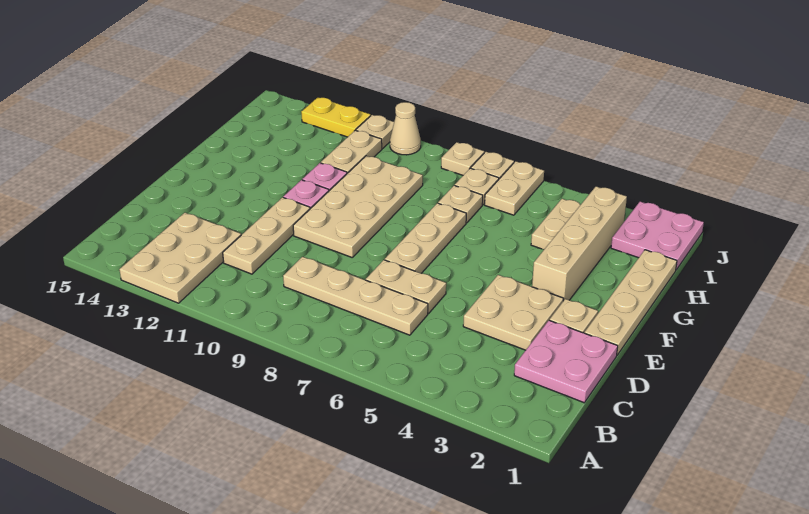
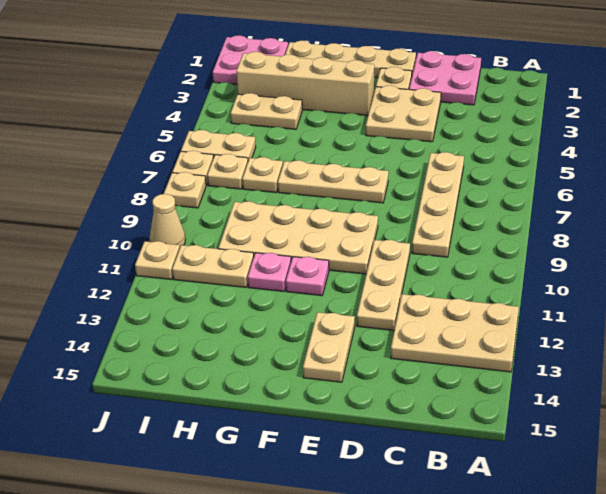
tan 1x3 plate [223,197,310,274] -> tan 1x3 plate turned to [357,240,410,331]
tan 1x2 plate [366,260,446,313] -> tan 1x2 plate moved to [303,312,355,382]
yellow 1x2 plate [301,97,371,137] -> none

